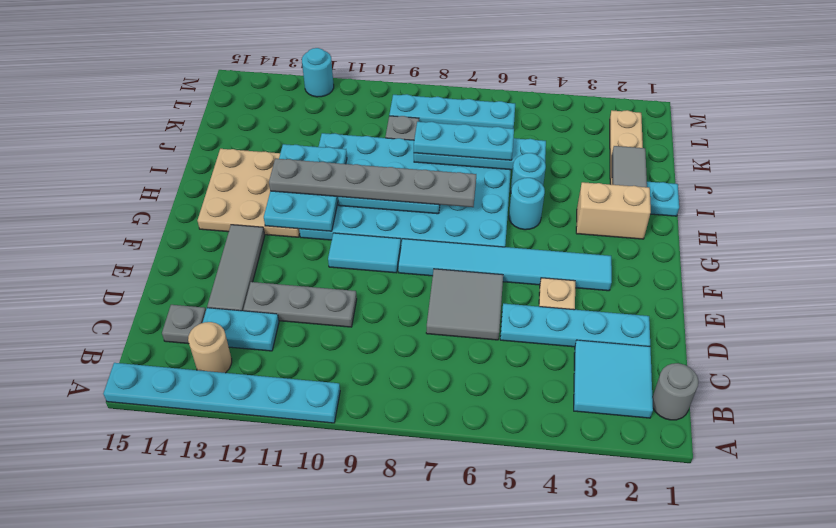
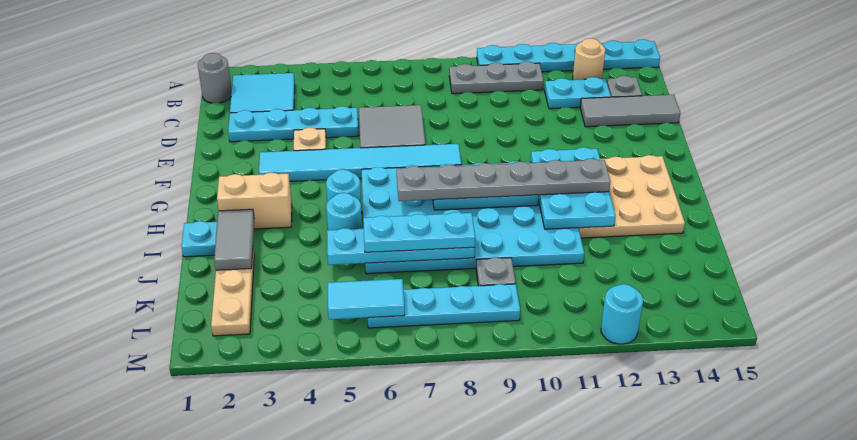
grey 1x3 plate [243,282,357,327] -> grey 1x3 plate moved to [449,61,544,94]
grey 1x3 tile [207,225,265,311] -> grey 1x3 tile turned to [580,95,680,127]
cyan 1x2 tile [328,233,401,273] -> cyan 1x2 tile moved to [328,279,405,319]

